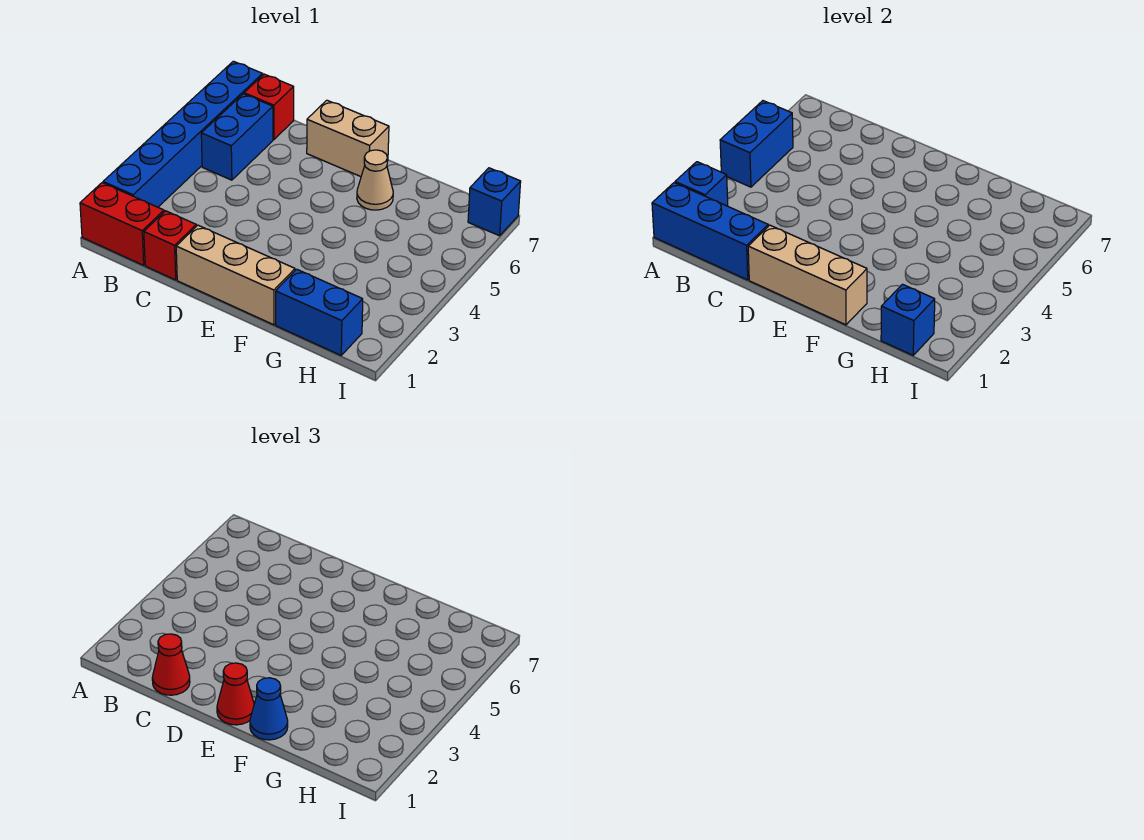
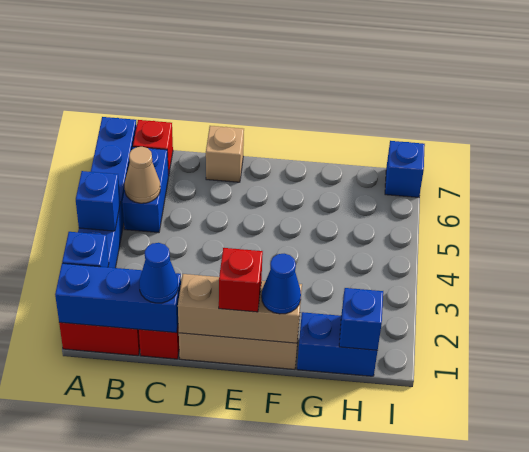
blue 1x2 brick [720,101,793,187] -> blue 1x1 brick [76,171,120,231]
red 1x1 cone [152,634,190,695] -> blue 1x1 cone [139,243,178,303]
tan 1x2 brick [307,100,389,177] -> tan 1x1 brick [206,126,244,182]
red 1x1 cone [217,663,254,725] -> red 1x1 brick [219,248,263,312]
tan 1x1 cone [357,150,393,210] -> tan 1x1 cone moved to [125,147,160,203]

